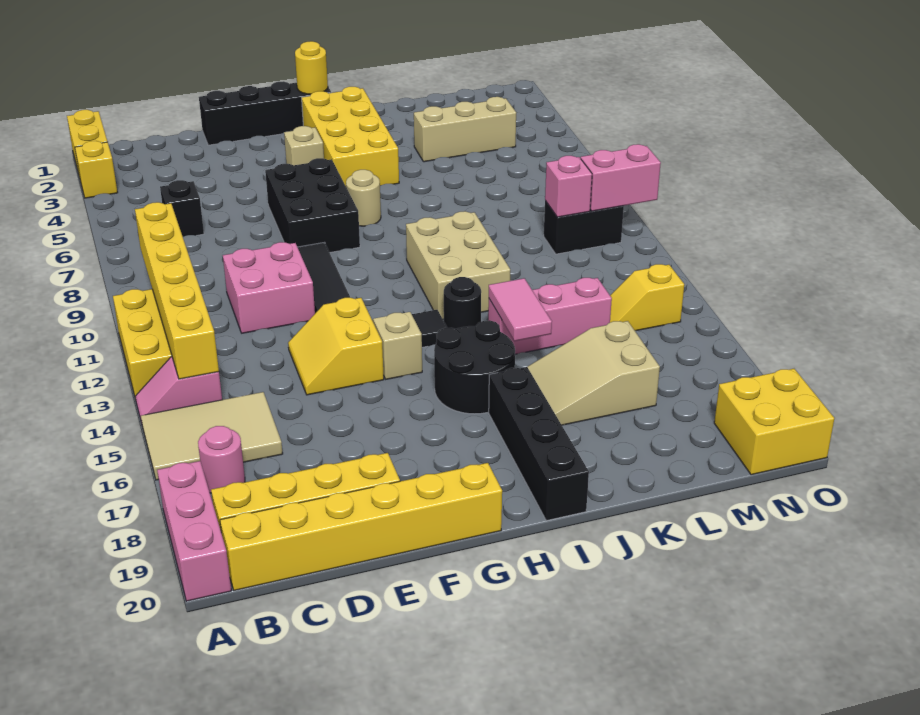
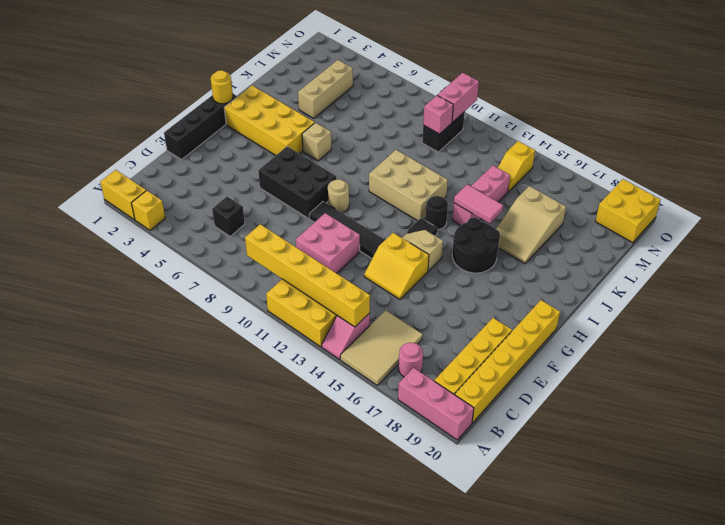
tan 1x1 brick [284,126,324,165] -> tan 1x1 brick moved to [302,123,332,161]
tan 1x1 round brick [346,170,381,226] -> tan 1x1 round brick moved to [328,179,349,213]
black 1x4 brick [489,367,589,521] -> none

